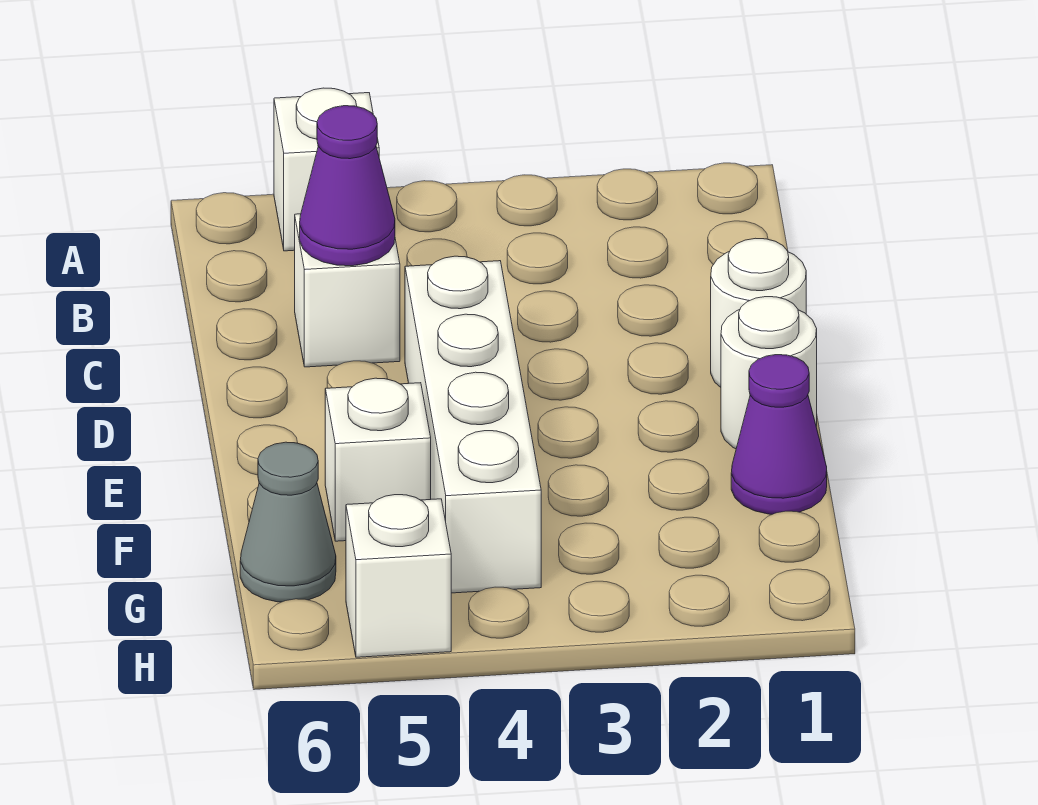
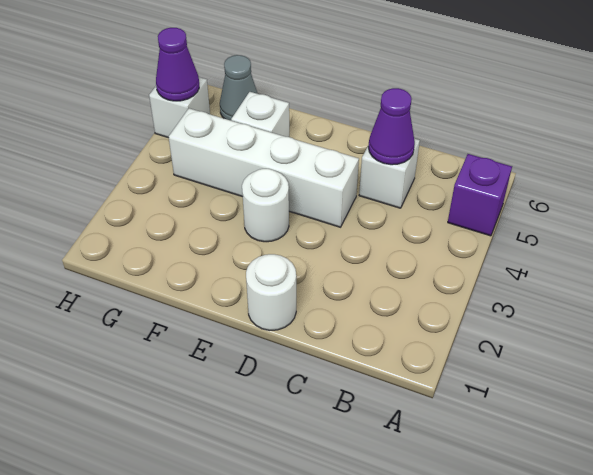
white 1x1 brick [274,88,379,251] -> purple 1x1 brick [448,154,512,236]
white 1x1 round brick [721,297,817,449] -> white 1x1 round brick moved to [242,169,289,242]
purple 1x1 cone [731,355,827,514] -> purple 1x1 cone moved to [156,28,199,101]

